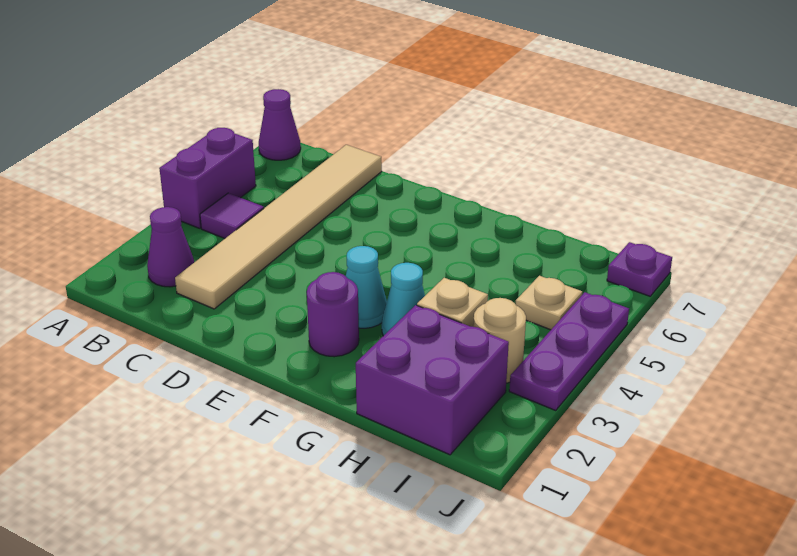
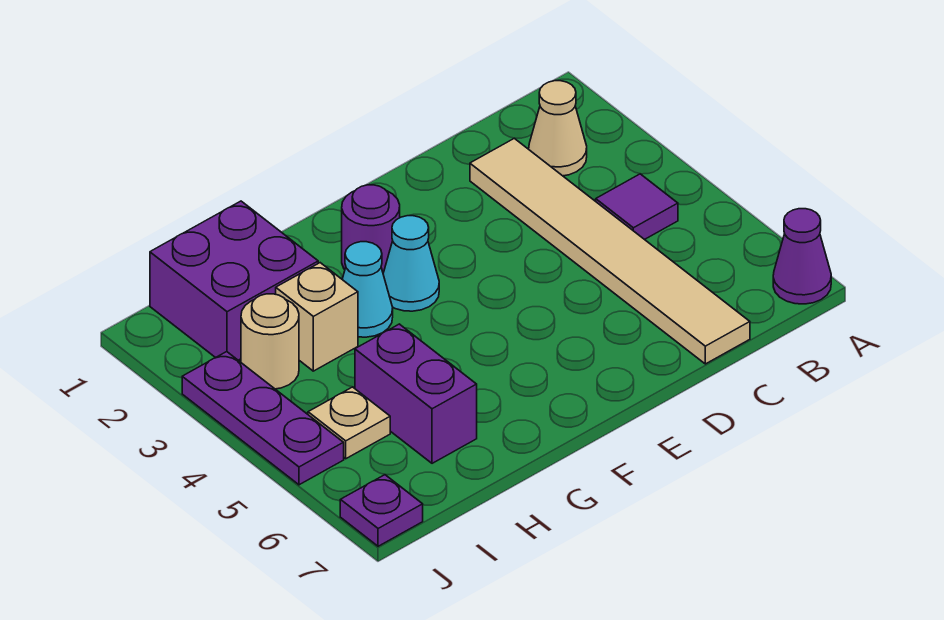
purple 1x2 brick [159,128,256,228] -> purple 1x2 brick moved to [355,324,477,463]
purple 1x1 cone [147,207,194,287] -> tan 1x1 cone [529,81,587,176]

